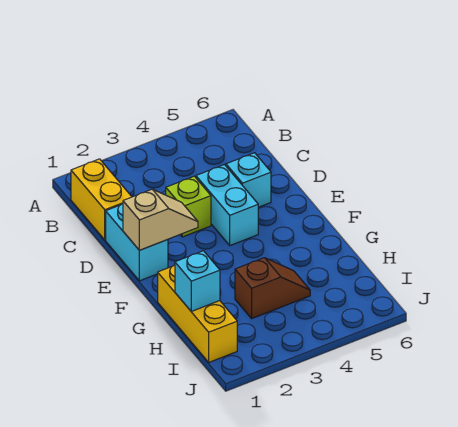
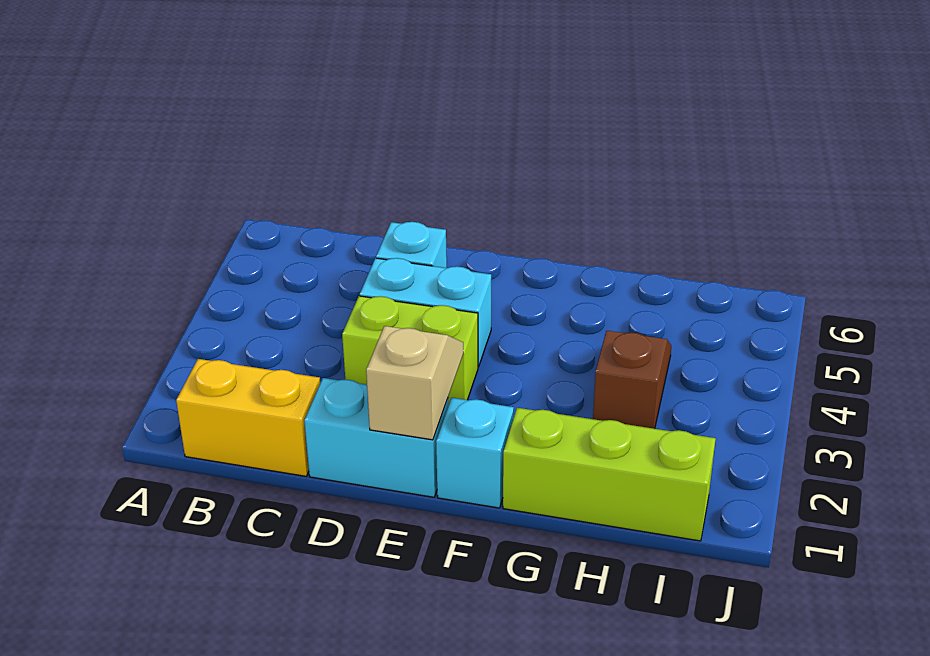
lime 1x1 brick [166,176,211,237] -> lime 1x2 brick [342,296,478,405]
yellow 1x3 brick [158,265,237,362] -> lime 1x3 brick [503,408,716,541]
cyan 1x1 brick [175,251,220,311] -> cyan 1x1 brick moved to [436,398,514,508]

